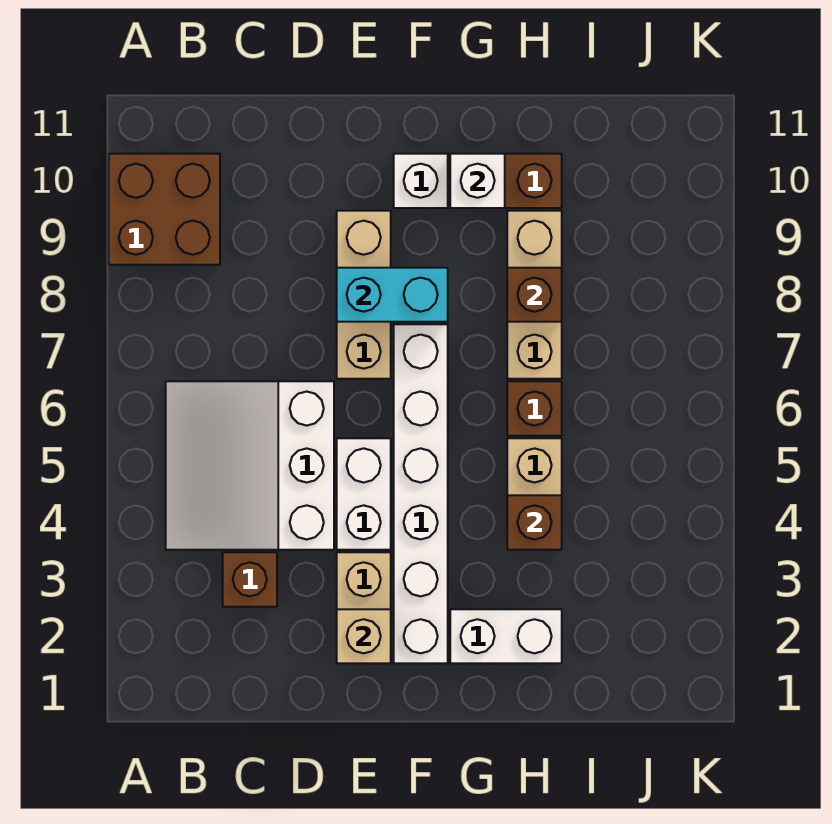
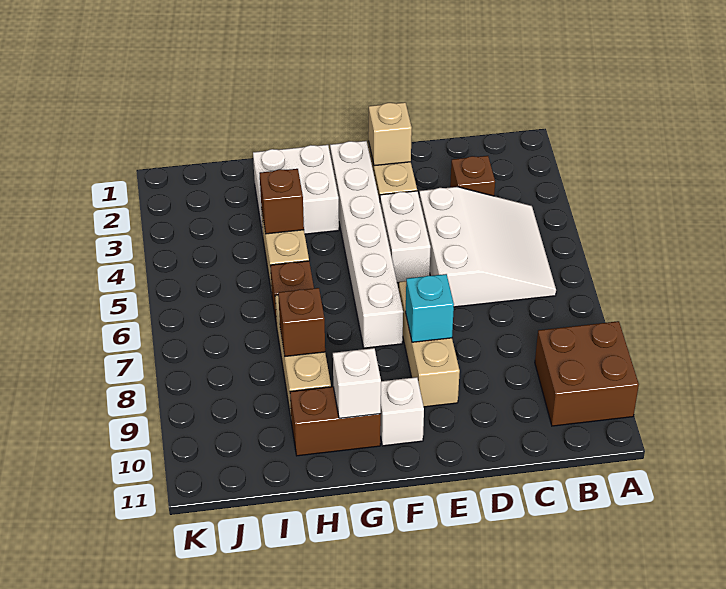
cyan 1x2 brick [337,268,448,322] -> cyan 1x1 brick [406,274,454,342]
white 1x2 brick [450,609,562,663] -> white 2x2 brick [253,145,339,235]

